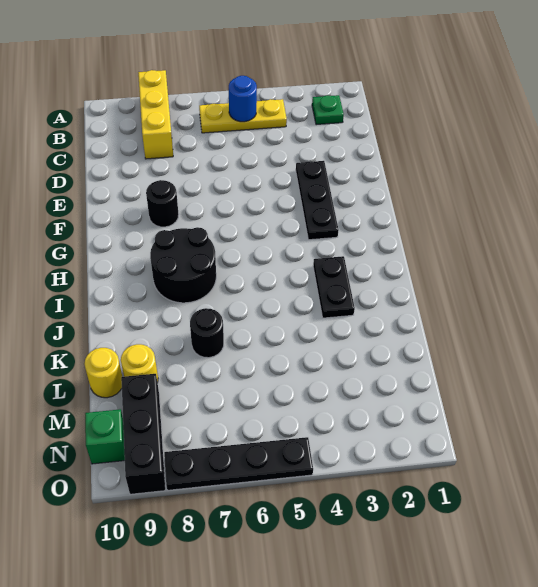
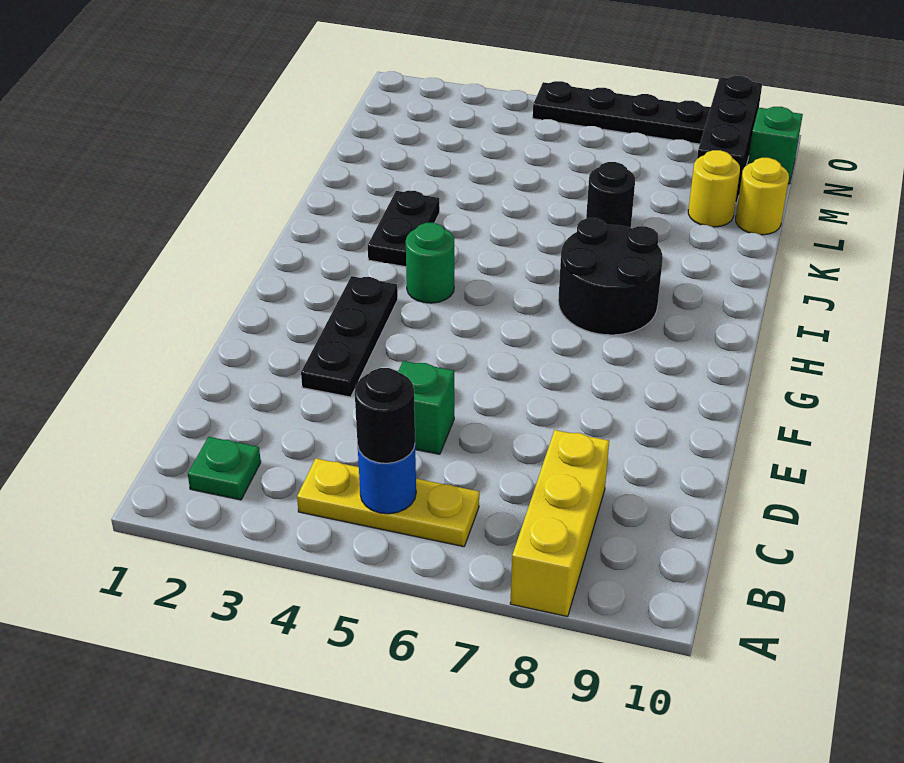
none -> green 1x1 brick [398,361,454,454]
black 1x1 round brick [146,180,179,227] -> black 1x1 round brick moved to [355,368,415,463]
none -> green 1x1 round brick [406,223,454,303]

